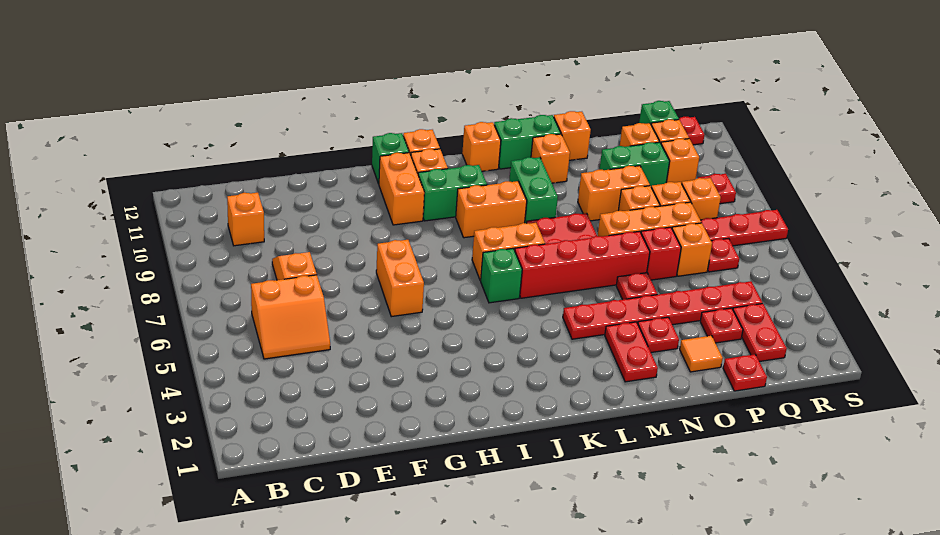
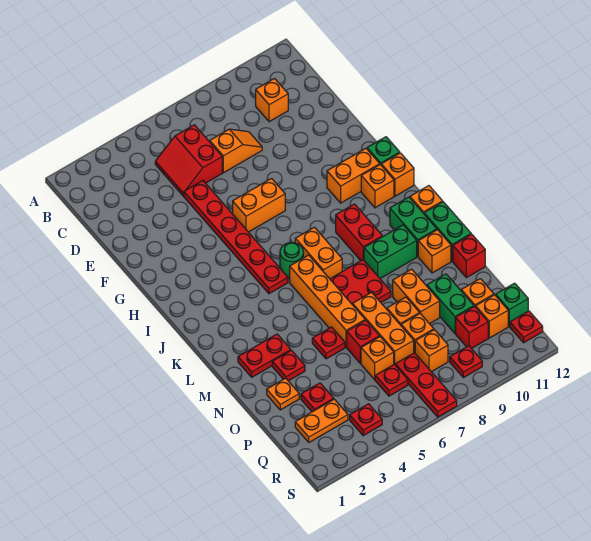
orange 2x2 slope [251,275,330,359] -> red 2x2 slope [155,125,222,196]
green 1x2 brick [418,165,487,221] -> green 1x2 brick moved to [390,197,437,256]
green 1x1 brick [481,249,522,303] -> green 1x1 round brick [280,243,303,278]
orange 1x2 brick [456,181,527,238] -> red 1x2 brick [336,204,382,261]
red 1x4 brick [515,231,650,298] -> orange 1x4 brick [290,255,365,347]
red 1x6 plate [563,281,763,339] -> red 1x6 plate moved to [184,181,288,294]
orange 1x1 brick [554,111,591,160] -> red 1x1 brick [453,234,485,278]
orange 1x1 tile [680,336,723,372] -> orange 1x1 plate [267,378,299,410]
red 1x1 plate [723,354,767,391] -> red 1x1 plate moved to [350,404,382,436]
red 1x2 plate [733,304,787,362] -> orange 1x2 plate [295,399,348,442]
orange 1x1 brick [661,139,699,183] -> red 1x1 brick [456,307,488,349]

